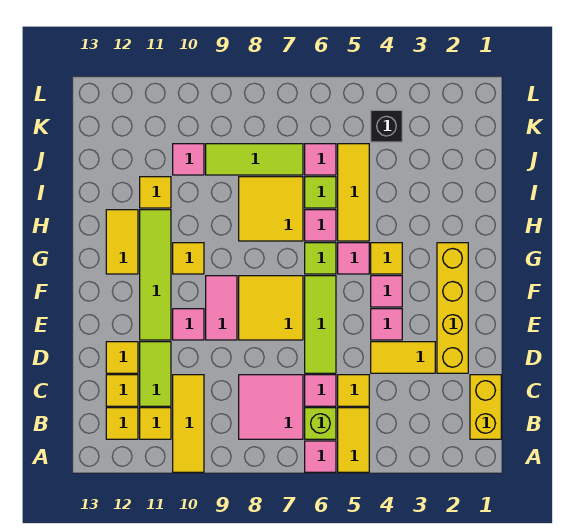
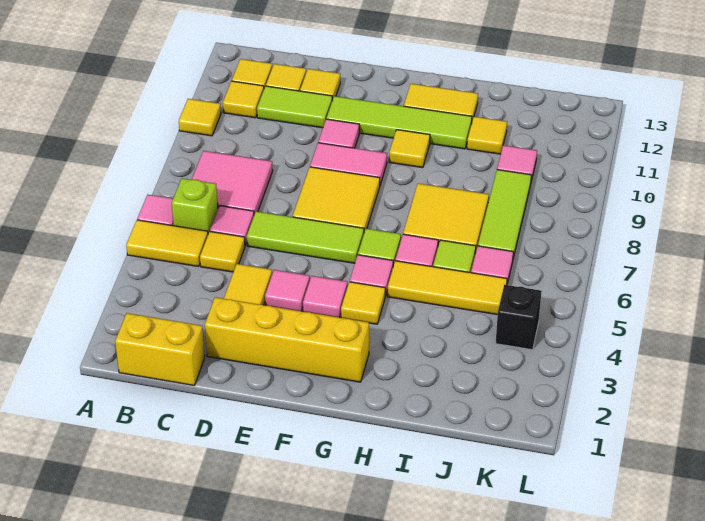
yellow 1x3 tile [173,375,204,472] -> yellow 1x1 tile [179,99,221,136]

